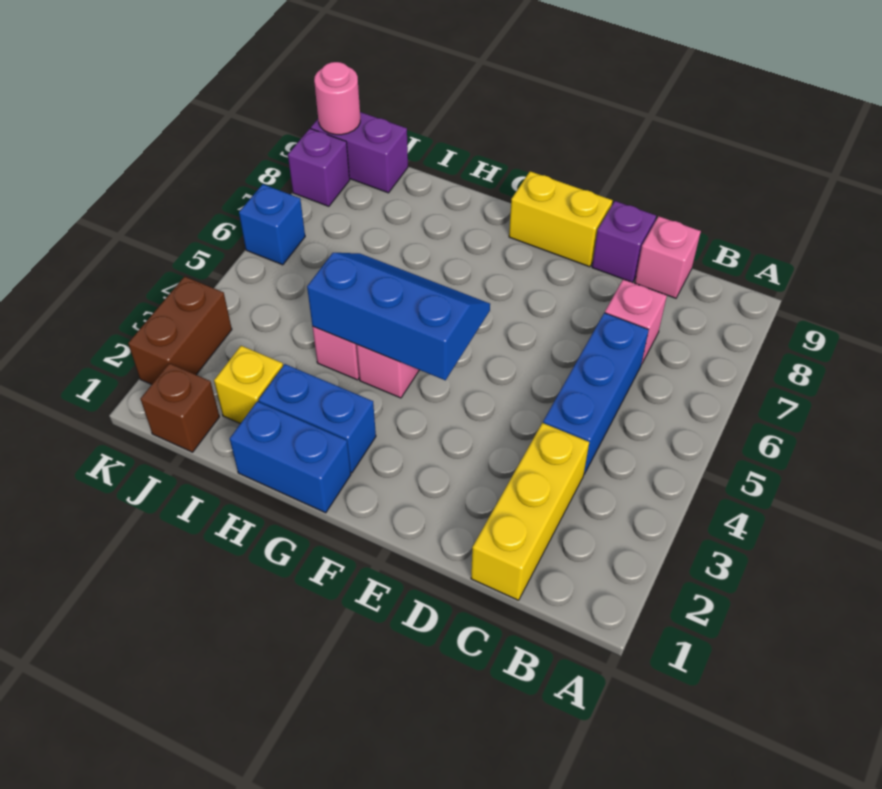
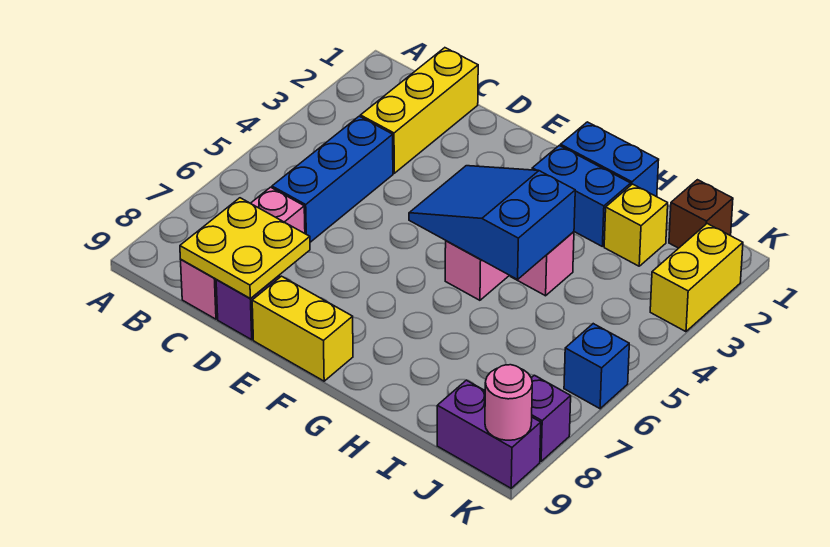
none -> yellow 2x2 plate [180,198,310,298]
blue 2x3 slope [307,253,490,380] -> blue 2x3 slope turned to [409,166,575,279]
brown 1x2 brick [128,277,232,384] -> yellow 1x2 brick [650,224,743,332]

